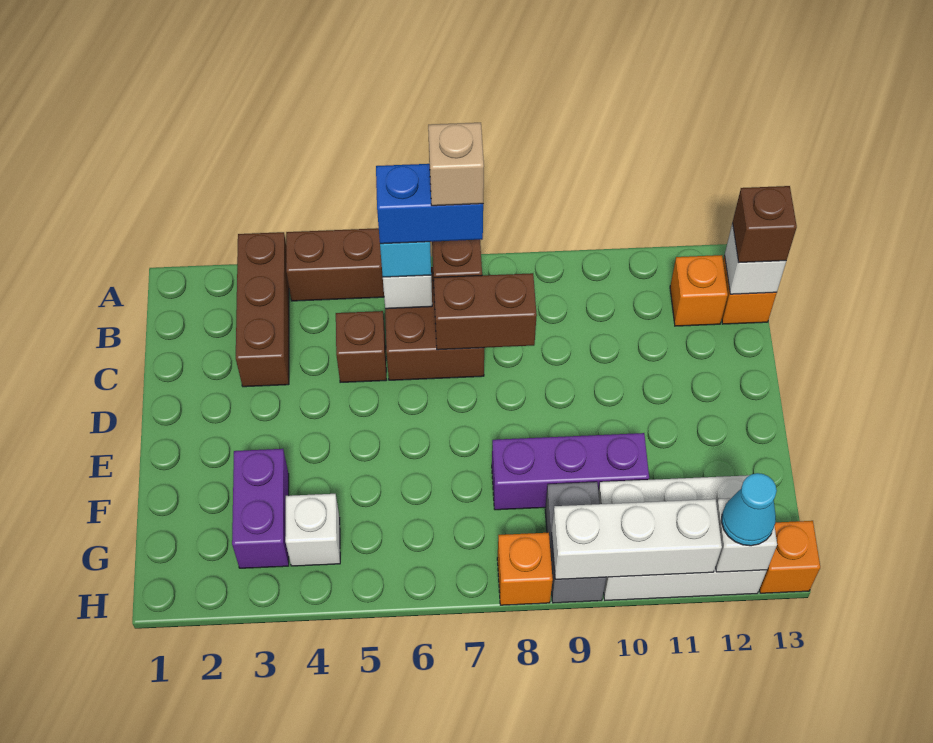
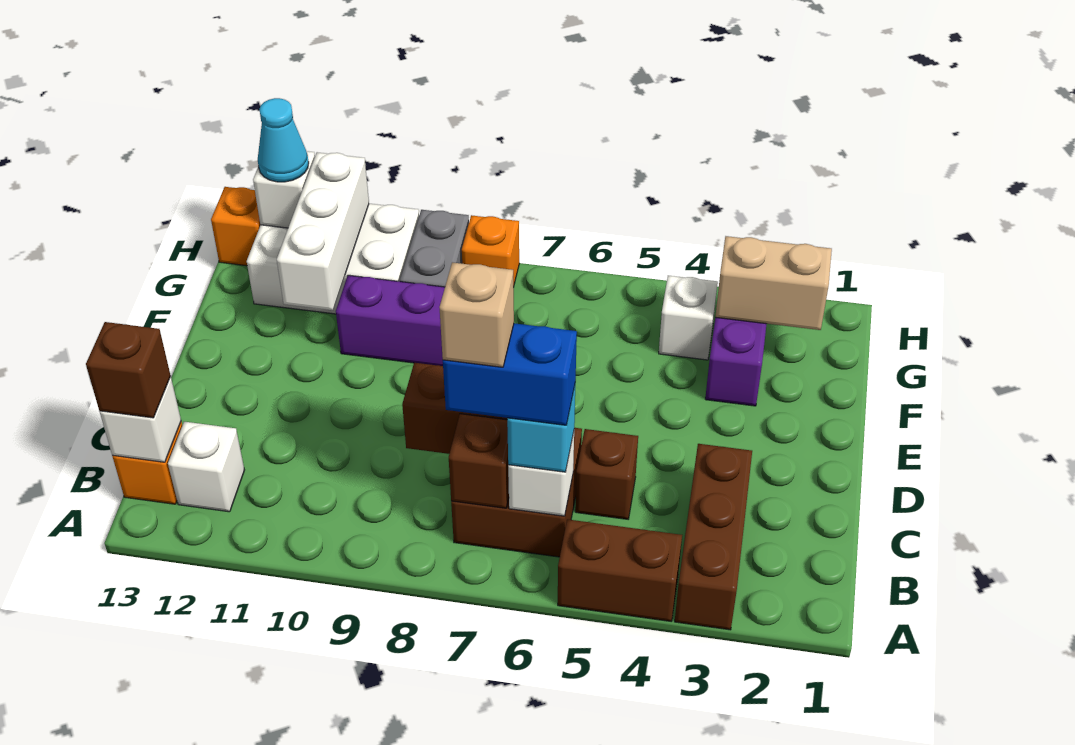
orange 1x1 brick [670,255,728,326] -> white 1x1 brick [168,422,244,512]
none -> tan 1x2 brick [715,236,832,330]
white 1x3 brick [552,499,722,579] -> white 1x3 brick turned to [277,152,369,310]

